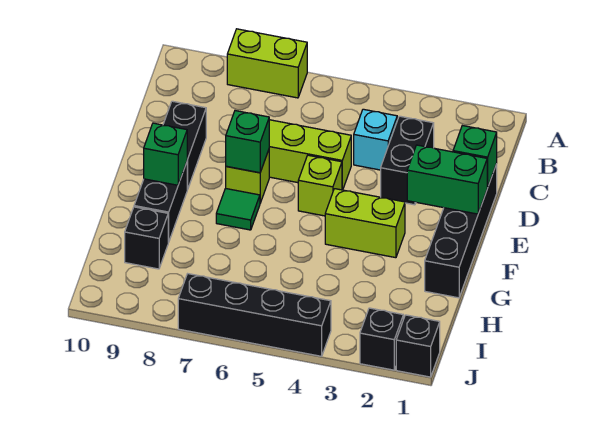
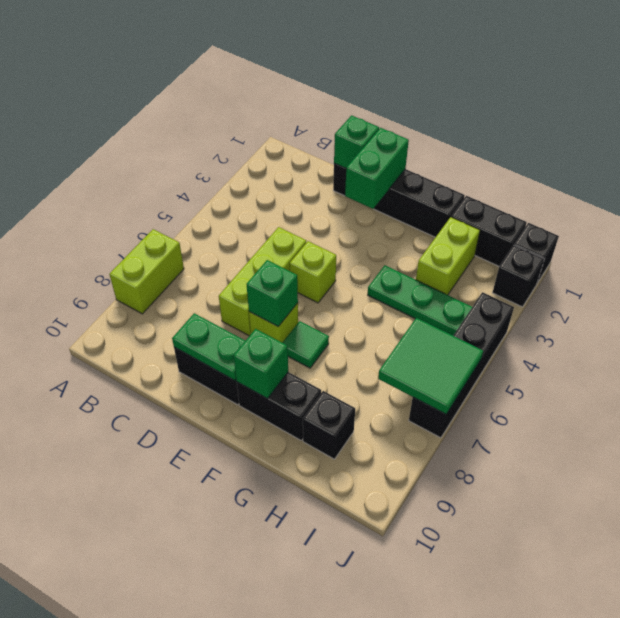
black 1x2 brick [381,116,434,205] -> black 1x2 brick moved to [451,196,527,266]
cyan 1x1 brick [354,109,397,170] -> none
none -> green 1x2 plate [172,313,245,381]
lime 1x2 brick [325,189,405,258] -> lime 1x2 brick moved to [416,217,480,295]
none -> green 1x3 plate [368,265,472,335]
none -> green 2x2 tile [378,318,483,414]

